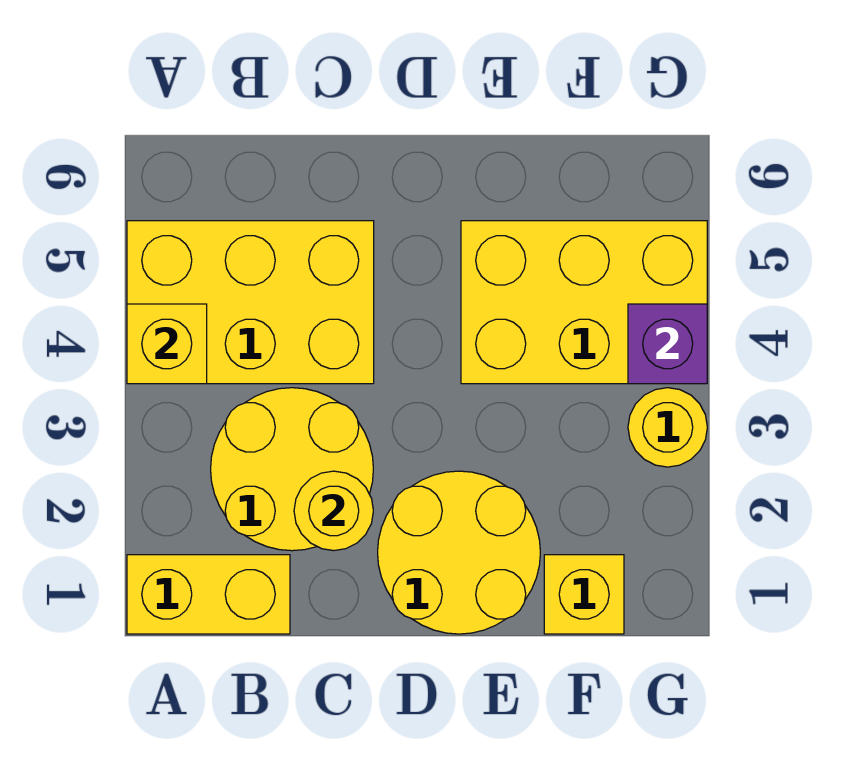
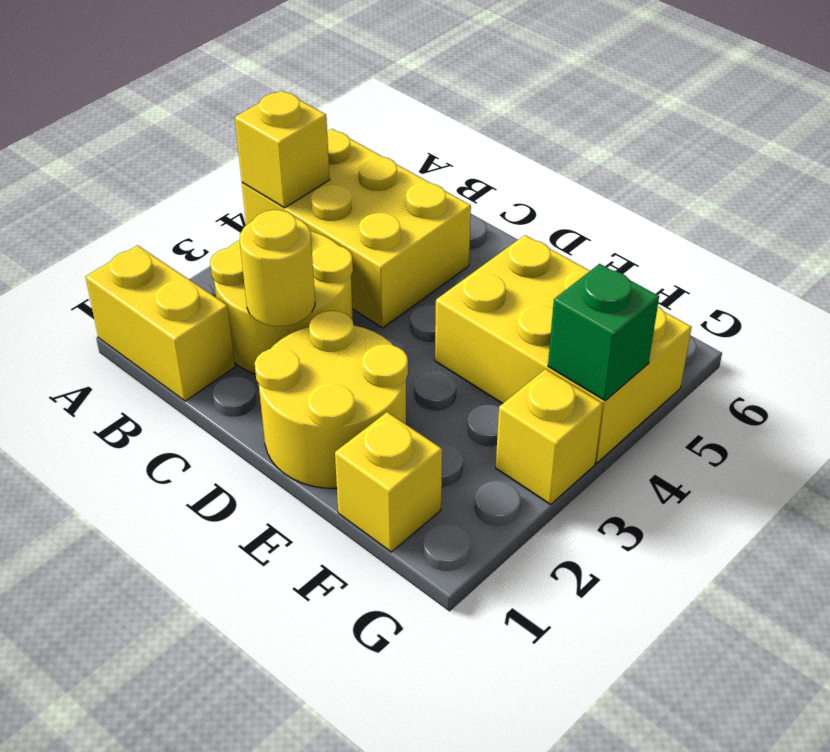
yellow 1x1 round brick [628,388,707,467] -> yellow 1x1 brick [496,369,603,504]
purple 1x1 brick [628,304,707,384] -> green 1x1 brick [548,264,659,401]

